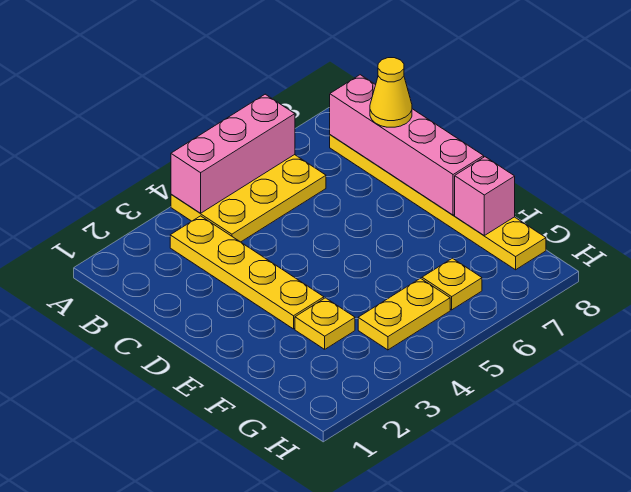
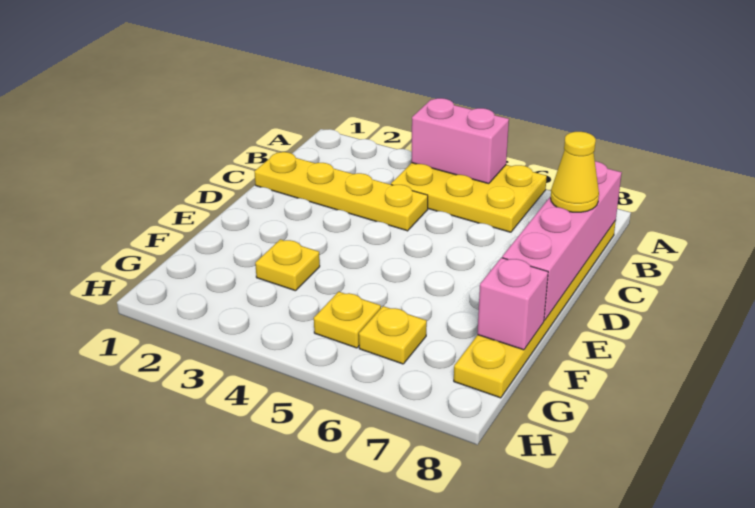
pink 1x3 brick [171,94,295,213] -> pink 1x2 brick [411,98,509,184]
yellow 1x4 plate [170,216,324,329] -> yellow 1x4 plate turned to [254,152,428,231]
yellow 1x2 plate [358,278,450,350] -> yellow 1x1 plate [314,292,381,348]

